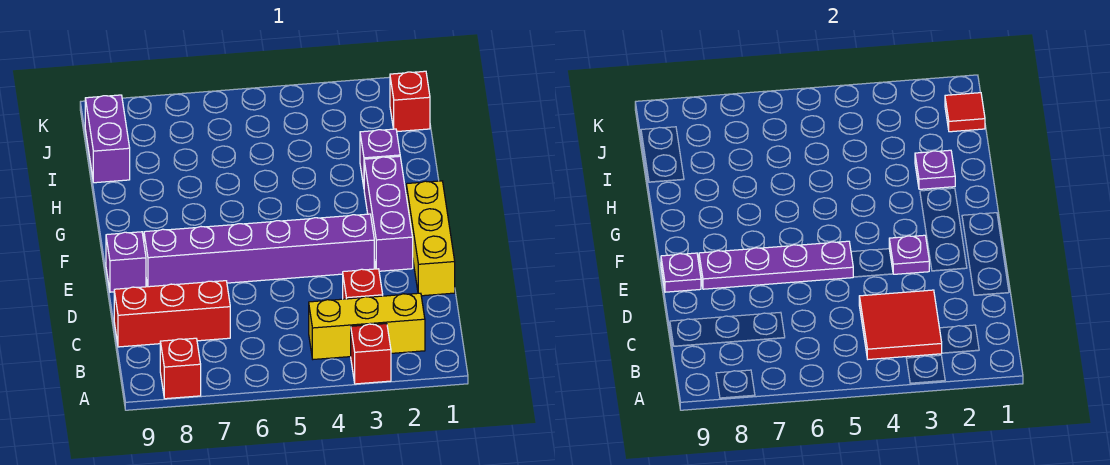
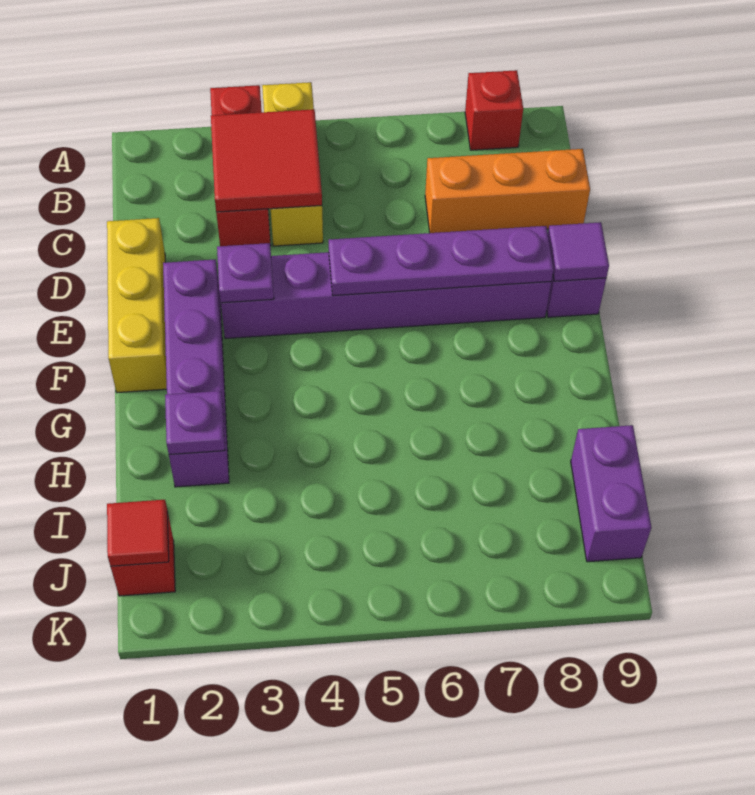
yellow 1x3 brick [309,293,425,359] -> yellow 1x3 brick turned to [262,82,323,246]
red 1x3 brick [114,281,230,347] -> orange 1x3 brick [425,149,590,233]
purple 1x1 plate [661,253,701,292] -> purple 1x1 tile [548,222,609,281]

